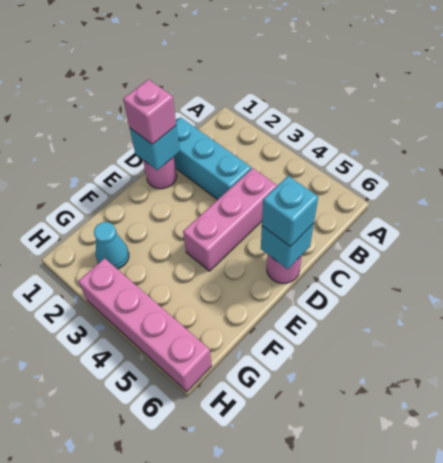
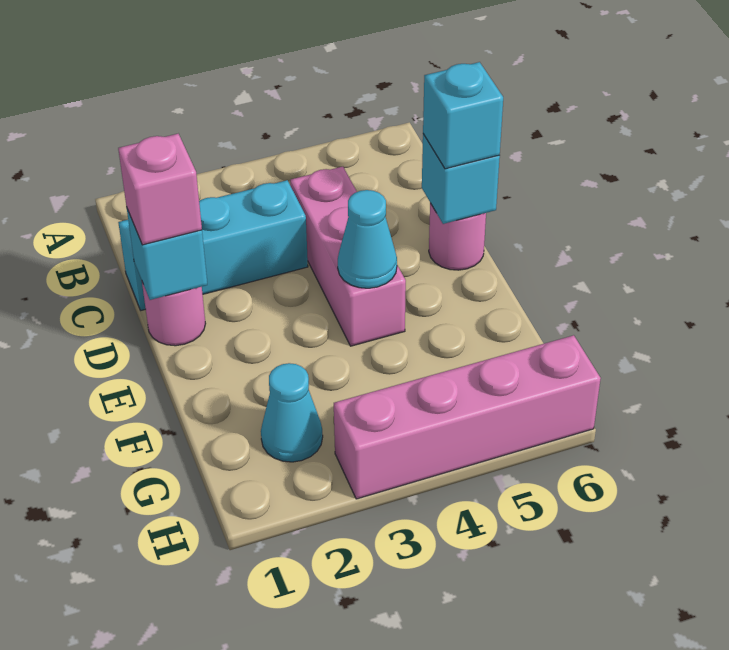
none -> cyan 1x1 cone [338,190,397,288]

